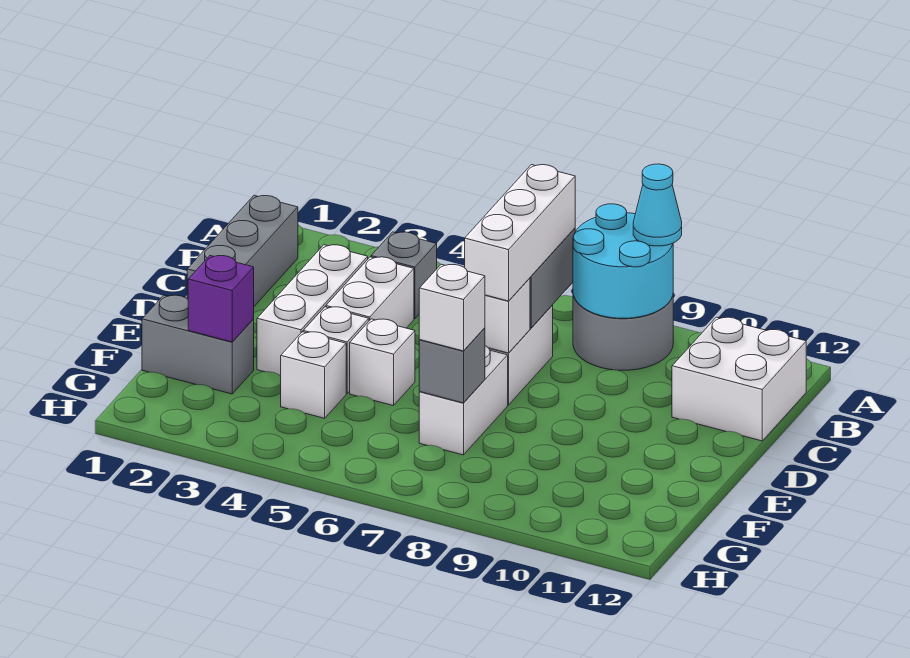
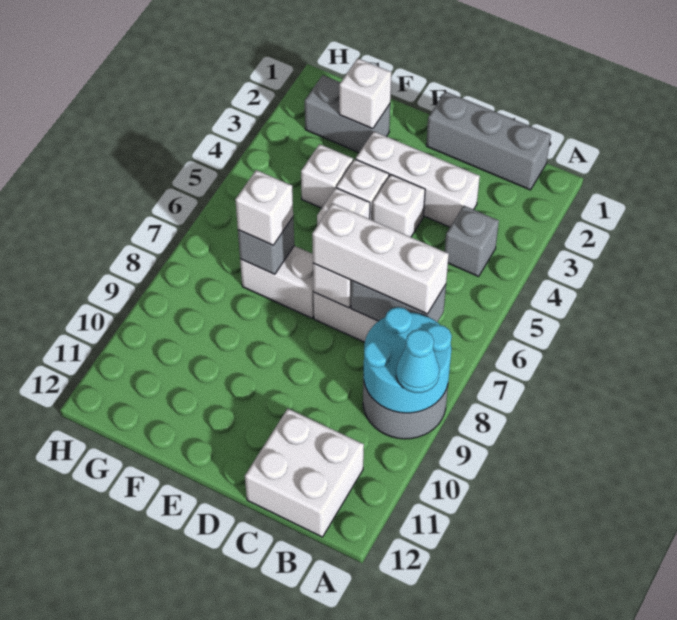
white 1x2 brick [326,257,414,328] -> white 1x1 brick [372,175,425,237]
grey 1x2 brick [142,295,254,394] -> grey 1x2 brick turned to [305,75,390,152]
purple 1x1 brick [188,256,254,342] -> white 1x1 brick [339,58,391,129]

